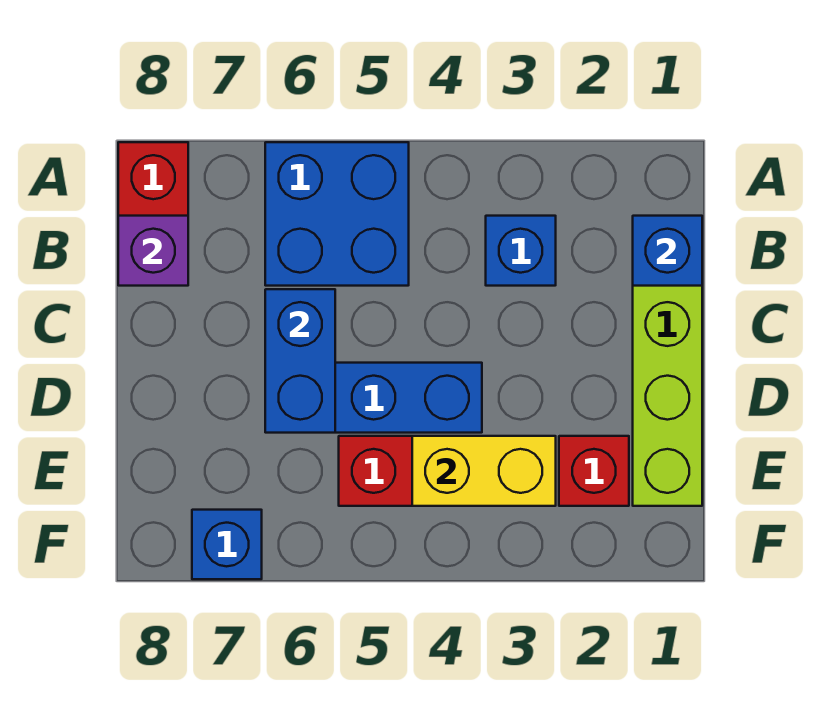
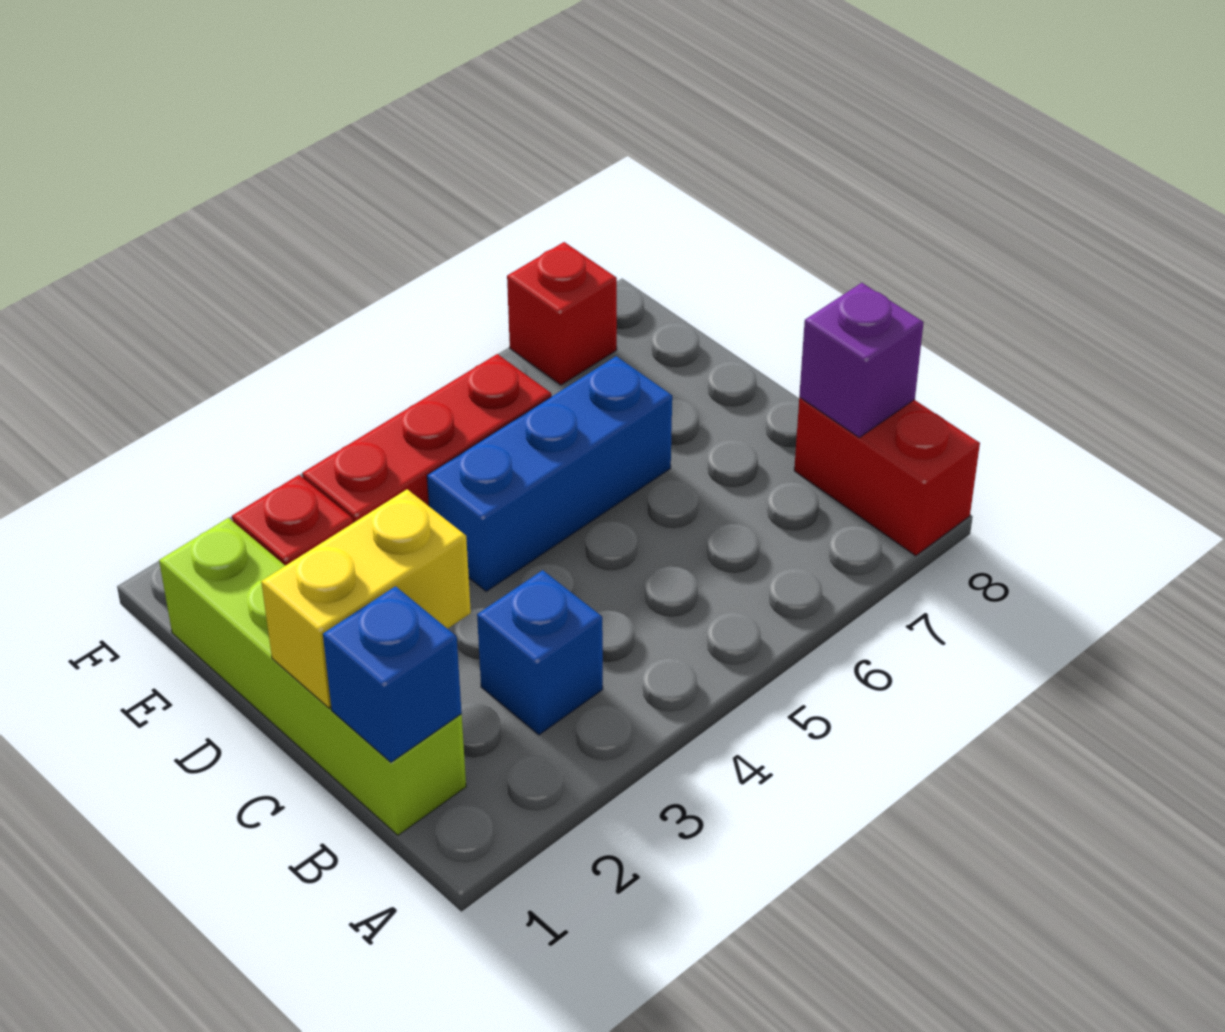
blue 2x2 brick [265,142,409,286] -> none
blue 1x2 brick [265,289,335,433] -> none
yellow 1x2 brick [412,436,556,506] -> yellow 1x2 brick moved to [261,489,471,708]
blue 1x1 brick [192,510,262,579] -> red 1x1 brick [507,242,617,385]

